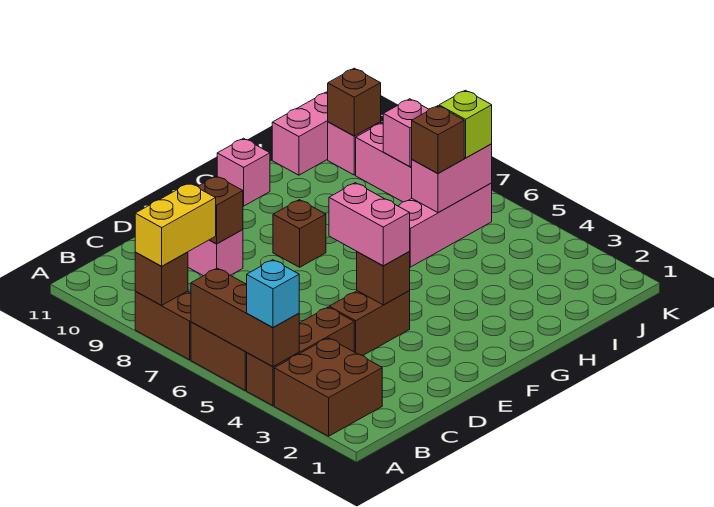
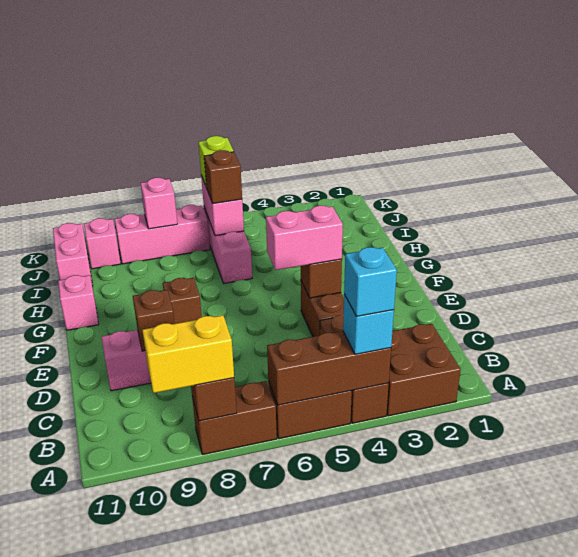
none -> cyan 1x1 brick [344,247,397,316]
yellow 1x2 brick [135,183,216,266] -> yellow 1x2 brick turned to [142,315,234,393]
brown 1x1 brick [328,68,381,136] -> none

